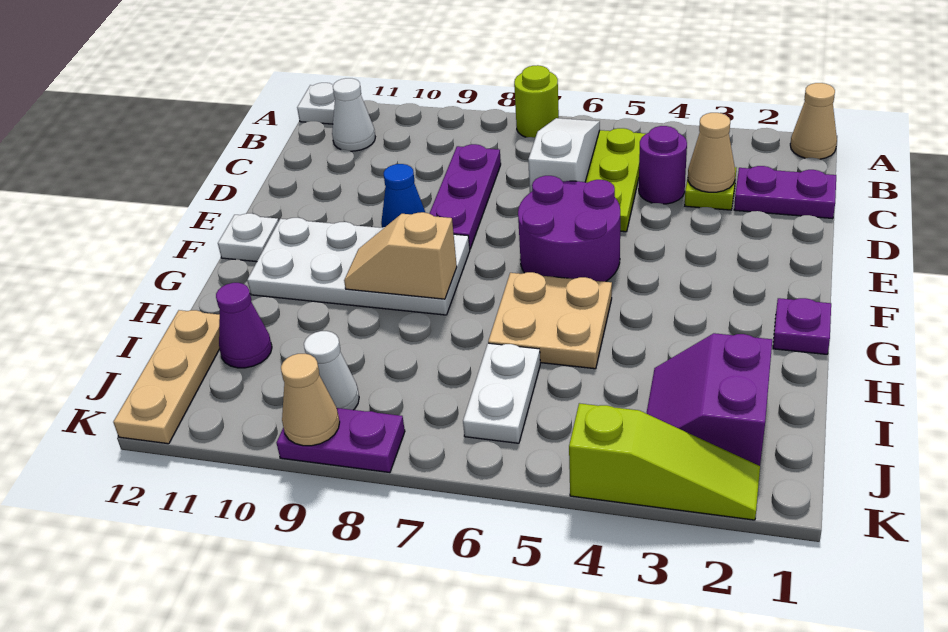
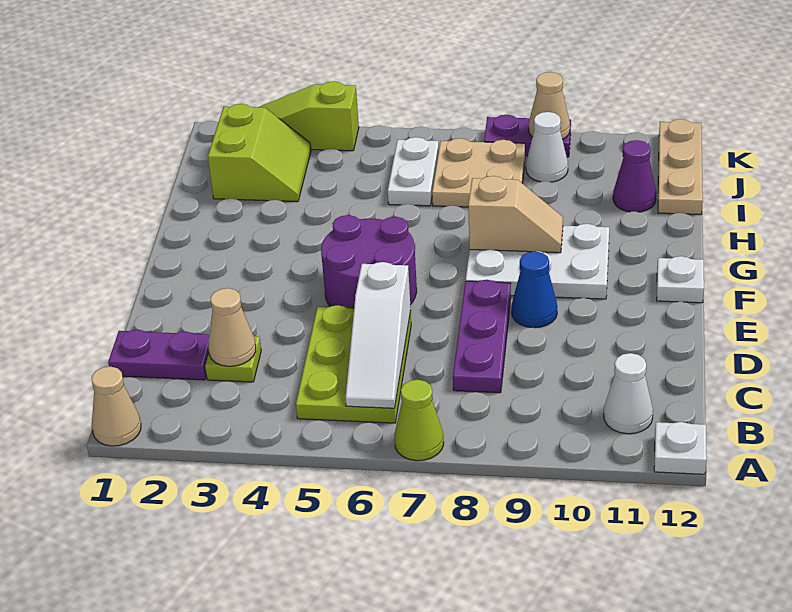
lime 1x1 round brick [514,65,559,138] -> lime 1x1 cone [394,380,444,461]
purple 1x1 round brick [639,126,687,204] -> none
white 2x4 plate [247,218,470,315] -> white 2x3 plate [466,224,609,299]
purple 1x1 plate [773,298,831,354] -> none
tan 2x2 plate [488,272,612,369] -> tan 2x2 plate moved to [432,138,525,207]
purple 2x2 slope [646,333,772,466] -> lime 2x2 slope [208,104,311,202]

